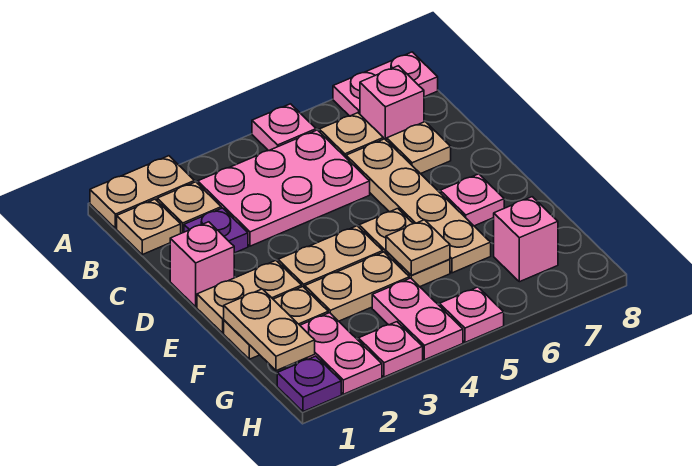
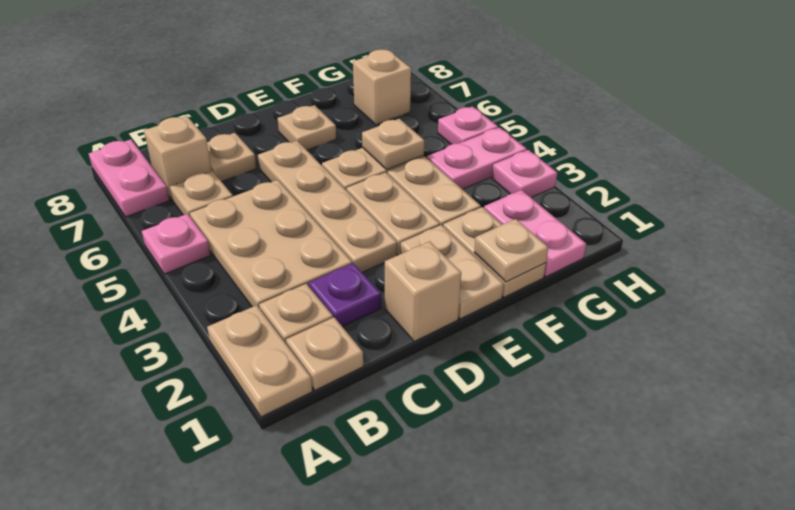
pink 2x3 plate [198,130,370,246] -> tan 2x3 plate [190,180,352,309]
pink 1x1 brick [360,66,424,141] -> tan 1x1 brick [144,116,212,199]
tan 1x4 plate [346,139,491,273] -> tan 1x4 plate turned to [258,141,397,272]
pink 1x1 brick [170,222,234,307] -> tan 1x1 brick [385,242,461,341]
pink 1x1 plate [440,174,504,226] -> tan 1x1 plate [278,105,336,150]
tan 1x2 plate [224,289,315,371] -> tan 1x1 plate [474,219,548,282]
pink 1x2 plate [300,313,382,394] -> pink 1x2 plate turned to [484,190,586,277]
pink 1x1 brick [494,197,558,282] -> tan 1x1 brick [353,50,411,125]
purple 1x1 plate [277,356,341,412] -> none

